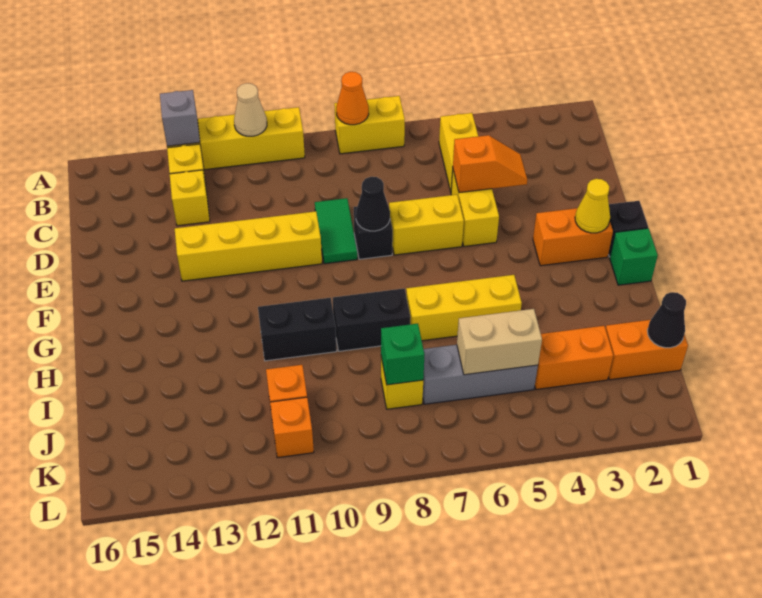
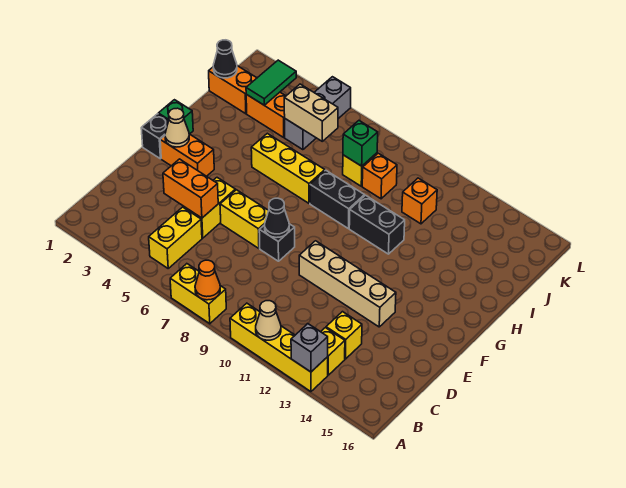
orange 1x2 slope [453,135,527,193] -> orange 1x2 brick [163,159,218,218]
green 1x2 tile [315,198,357,264] -> green 1x2 tile moved to [246,60,296,105]
yellow 1x4 brick [175,211,322,281] -> tan 1x4 brick [299,241,396,327]
yellow 1x1 cone [575,179,610,233] -> tan 1x1 cone [165,108,189,147]
grey 1x3 brick [423,345,538,404] -> grey 1x3 brick turned to [285,77,351,150]
orange 1x1 brick [270,397,314,458] -> orange 1x1 brick moved to [362,153,397,199]

